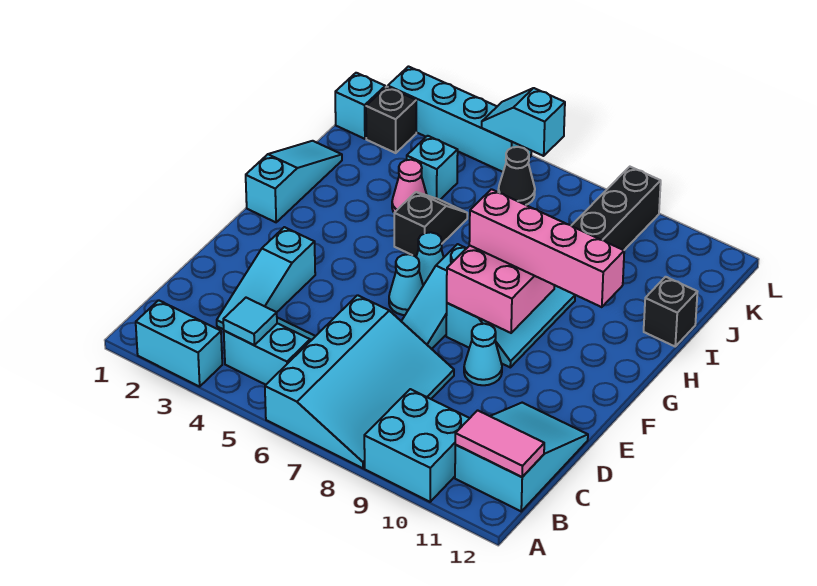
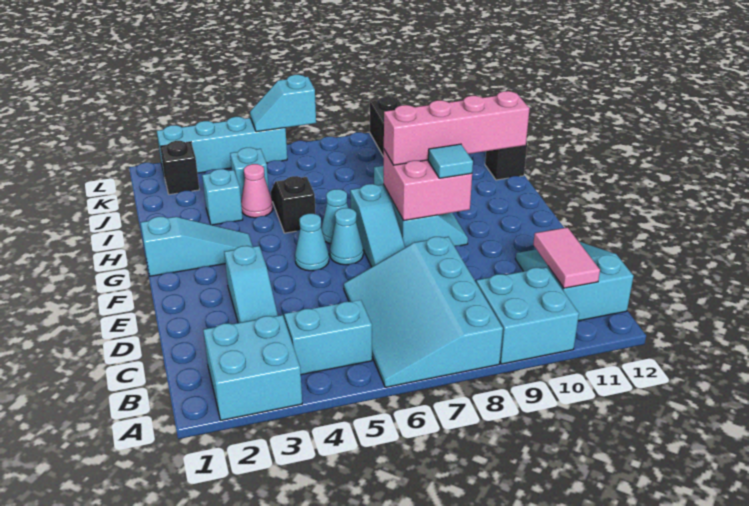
cyan 1x2 brick [136,300,222,387] -> cyan 2x2 brick [203,315,302,420]
cyan 3x4 slope [265,295,454,468] -> cyan 3x4 slope turned to [344,237,503,387]
cyan 1x1 tile [223,298,277,345] -> cyan 1x1 tile moved to [428,144,473,178]
pink 1x2 tile [455,410,544,477] -> pink 1x2 tile turned to [533,227,600,288]
cyan 1x1 cone [464,324,502,385] -> cyan 1x1 cone moved to [295,214,329,271]
cyan 1x3 slope [246,141,342,222] -> cyan 1x3 slope turned to [140,217,253,276]
cyan 1x1 brick [335,73,385,139] -> cyan 1x1 brick moved to [202,169,243,225]
black 1x1 cone [498,147,535,205] -> none

